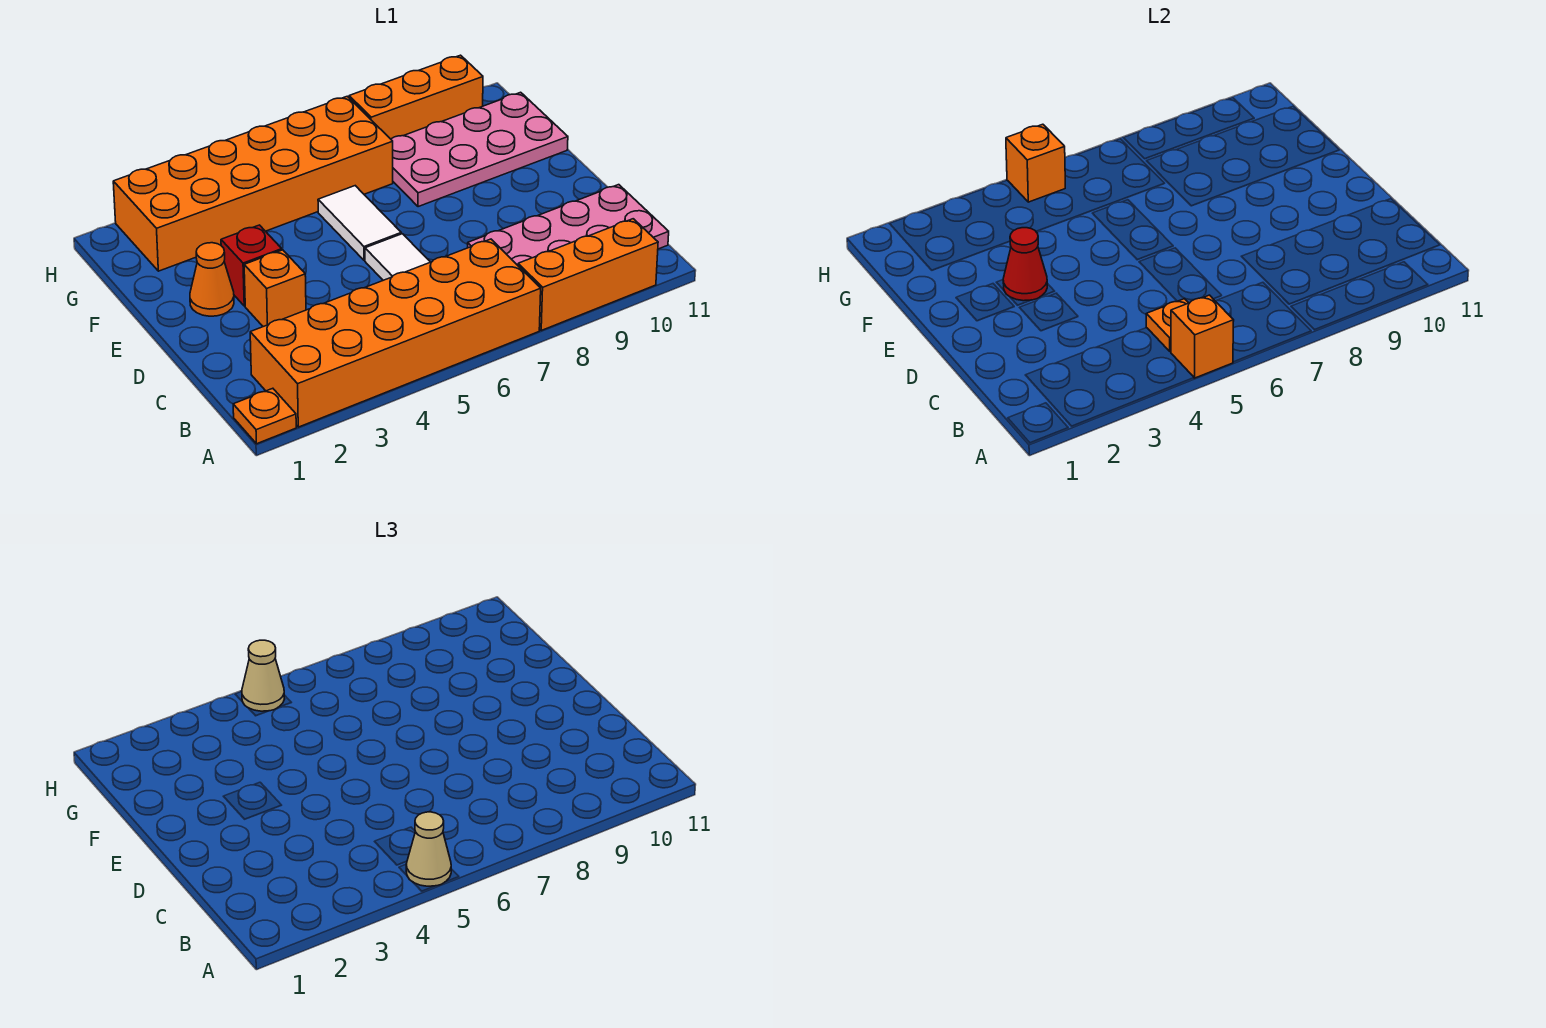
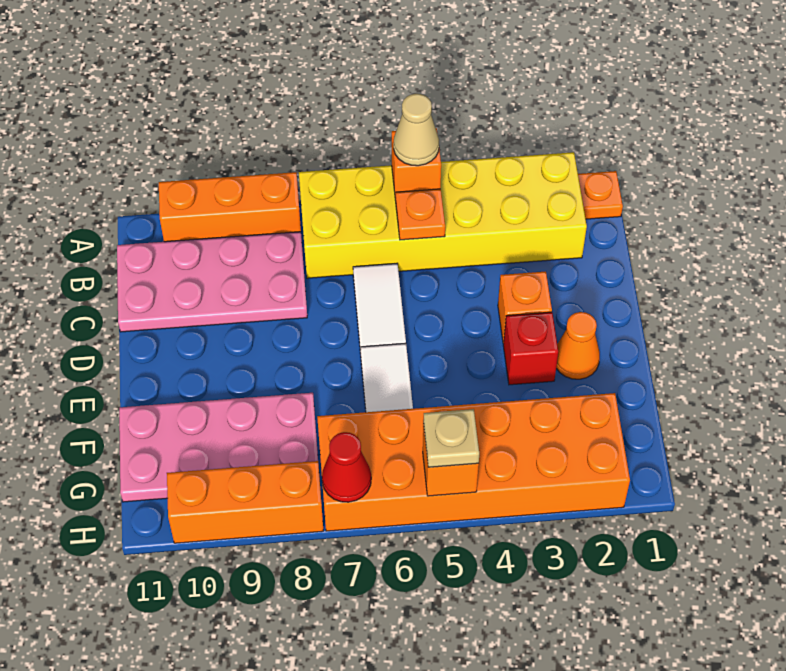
orange 2x6 brick [250,239,541,427] -> yellow 2x6 brick [299,152,587,278]
red 1x1 cone [1003,228,1047,301] -> red 1x1 cone moved to [322,432,371,502]
tan 1x1 cone [242,640,284,711] -> tan 1x1 plate [423,409,479,467]

